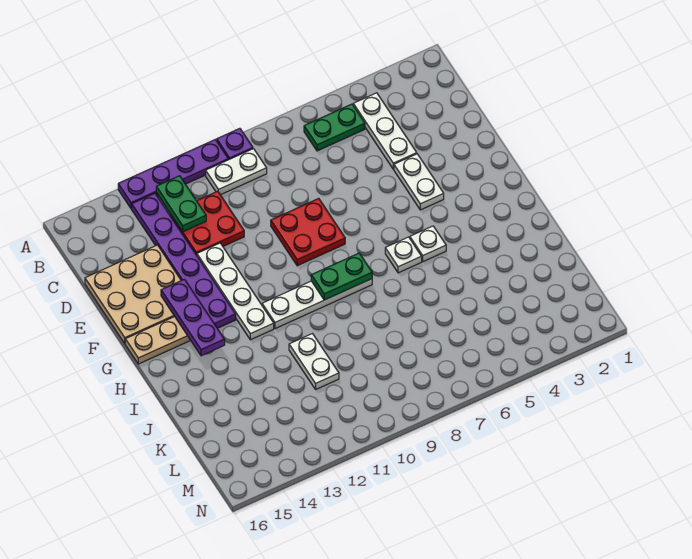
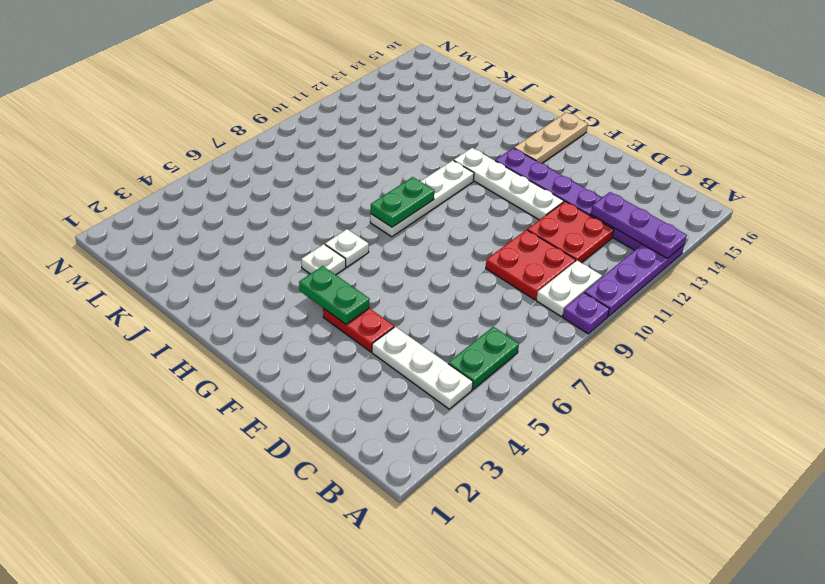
green 1x2 plate [156,176,206,232] -> green 1x2 plate moved to [299,266,370,324]
tan 3x3 plate [85,245,181,343] -> none
white 1x2 plate [394,154,444,210] -> red 1x2 plate [323,308,394,352]
red 2x2 plate [271,198,345,266] -> red 2x2 plate moved to [486,230,576,300]
purple 1x3 plate [161,279,225,356] -> purple 1x3 plate moved to [591,192,687,258]
white 1x2 plate [289,334,339,389] -> none

